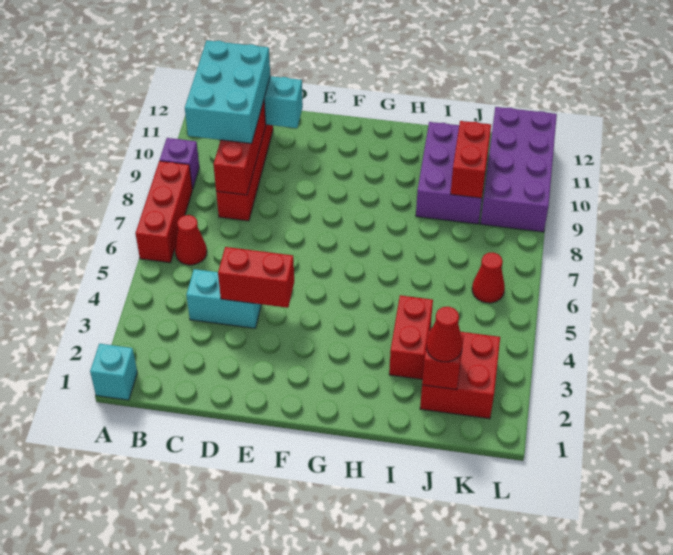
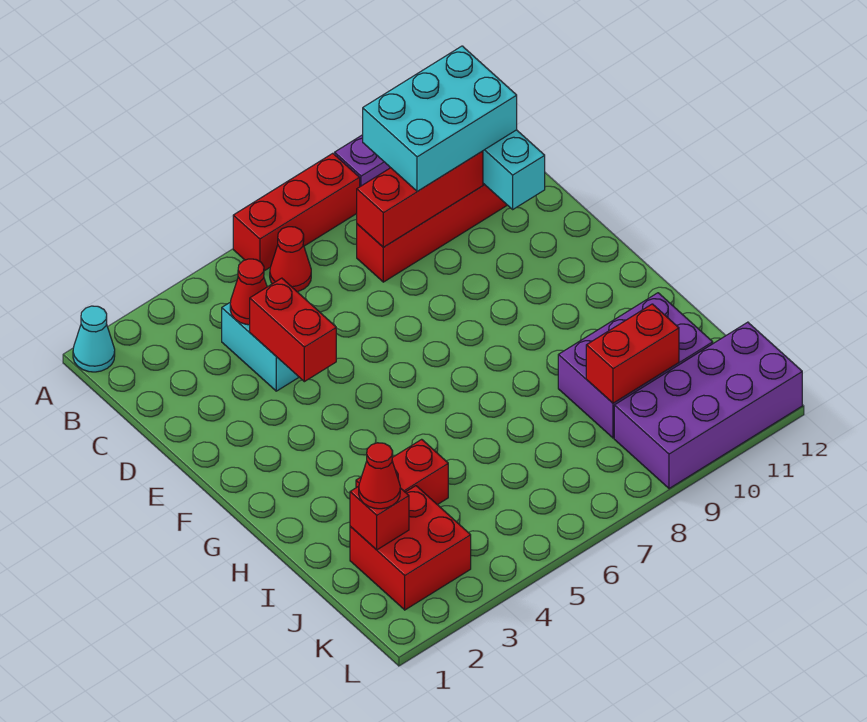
cyan 1x1 brick [90,344,137,400] -> cyan 1x1 cone [73,306,115,372]
red 1x1 cone [472,252,505,303] -> red 1x1 cone moved to [230,259,267,325]

